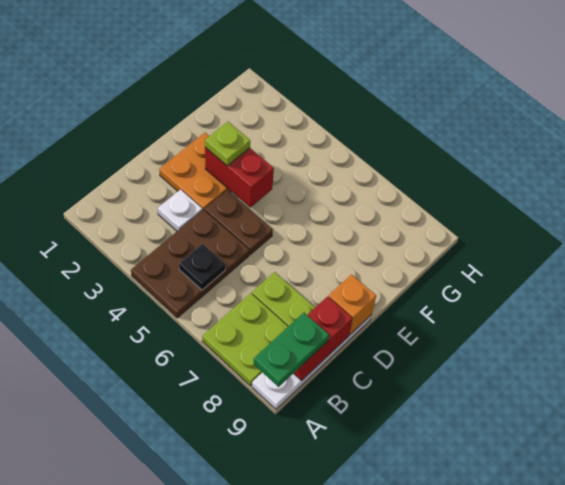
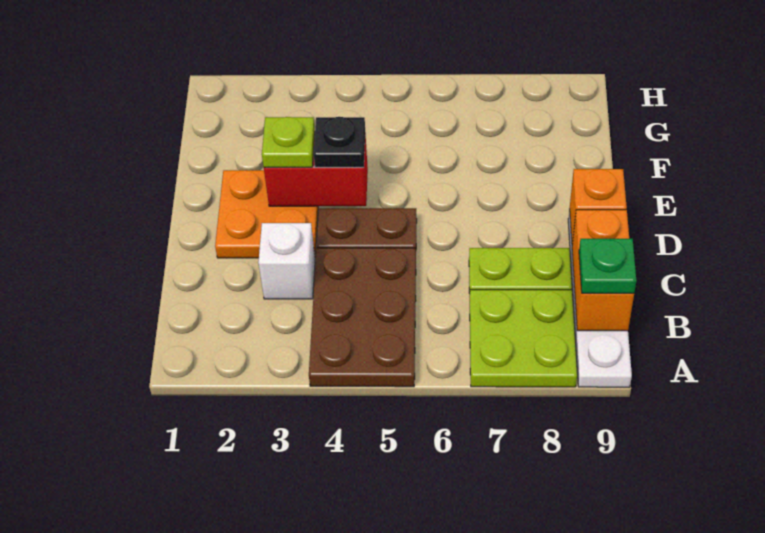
green 1x2 plate [253,313,329,387] -> green 1x1 plate [579,239,636,293]
black 1x1 plate [179,244,225,290] -> black 1x1 plate moved to [314,117,365,167]
red 1x2 brick [294,297,352,380] -> orange 1x2 brick [572,210,634,331]
white 1x1 plate [158,190,202,231] -> white 1x1 brick [258,223,315,299]

